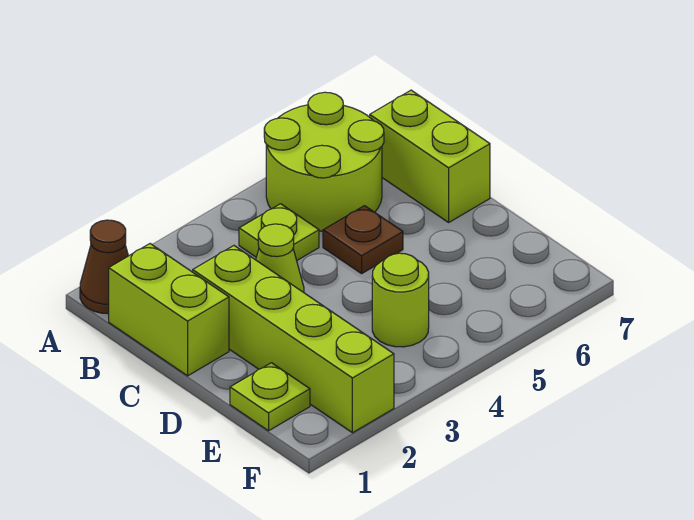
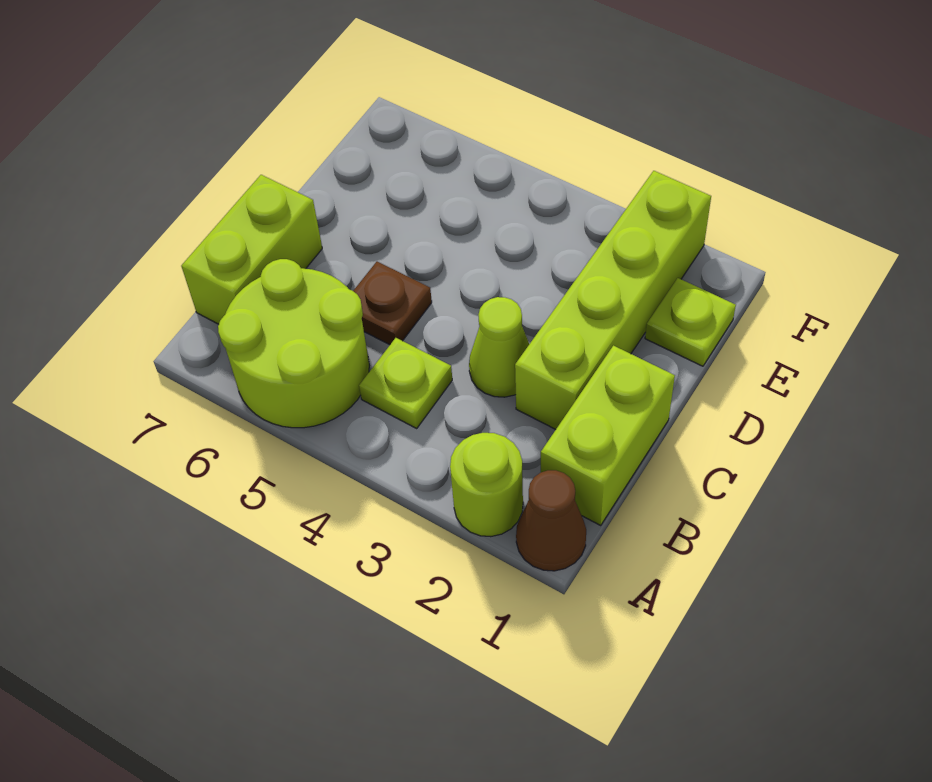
lime 1x1 round brick [372,253,429,347] -> lime 1x1 round brick moved to [450,433,523,537]

